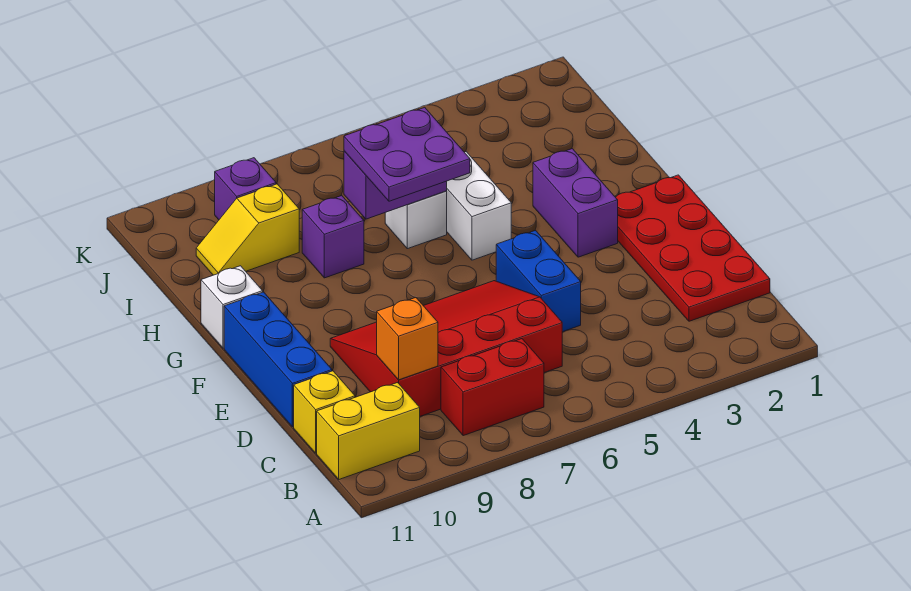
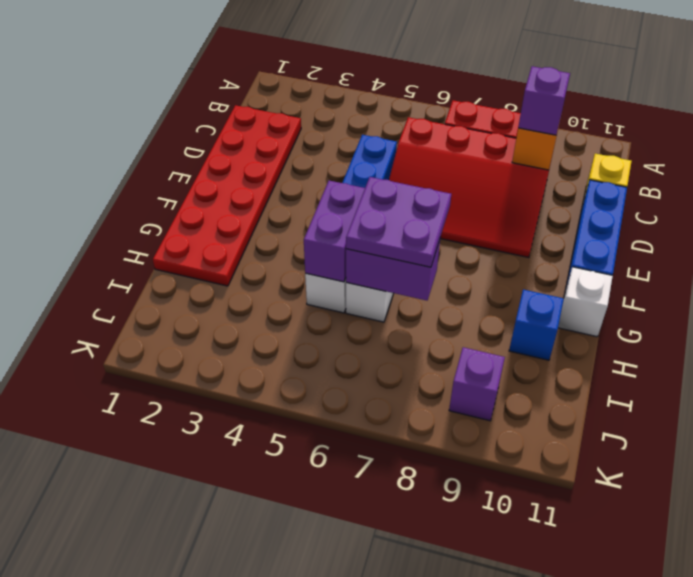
yellow 1x2 brick [317,383,420,479] -> none
red 2x4 plate [616,175,770,321] -> red 2x6 plate [153,105,301,286]
purple 1x2 brick [533,149,618,257] -> purple 1x2 brick moved to [304,181,365,282]
purple 1x1 brick [302,196,364,278] -> purple 1x1 brick moved to [518,66,570,135]
none -> blue 1x1 brick [509,290,564,360]
yellow 1x2 slope [196,184,299,275] -> none

